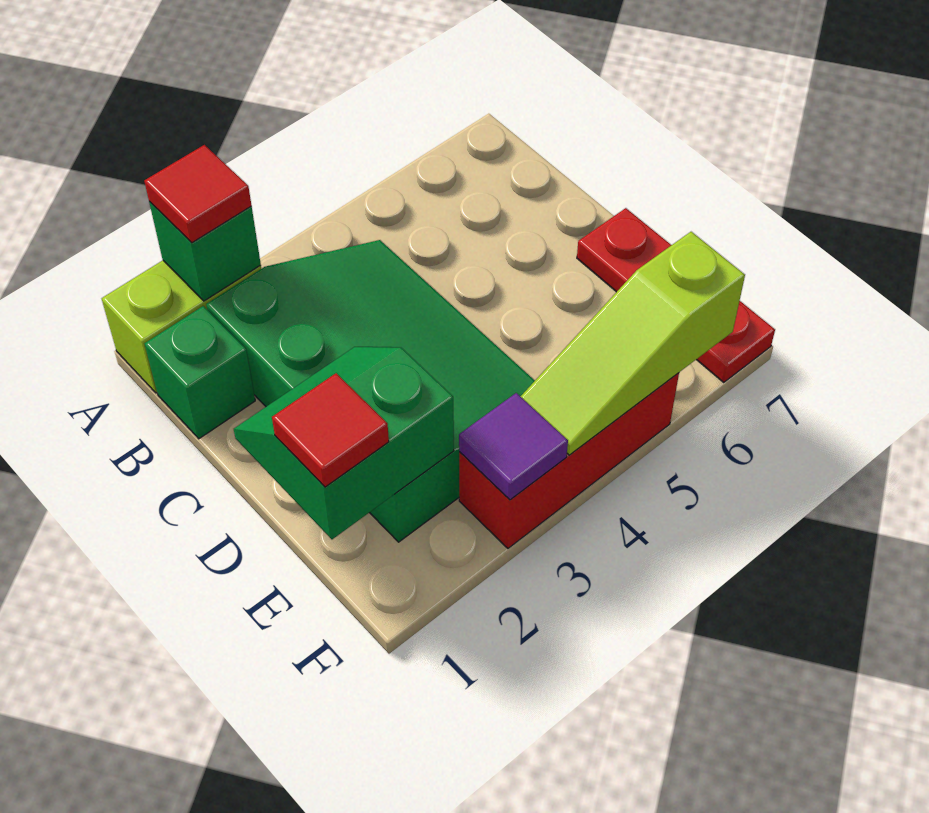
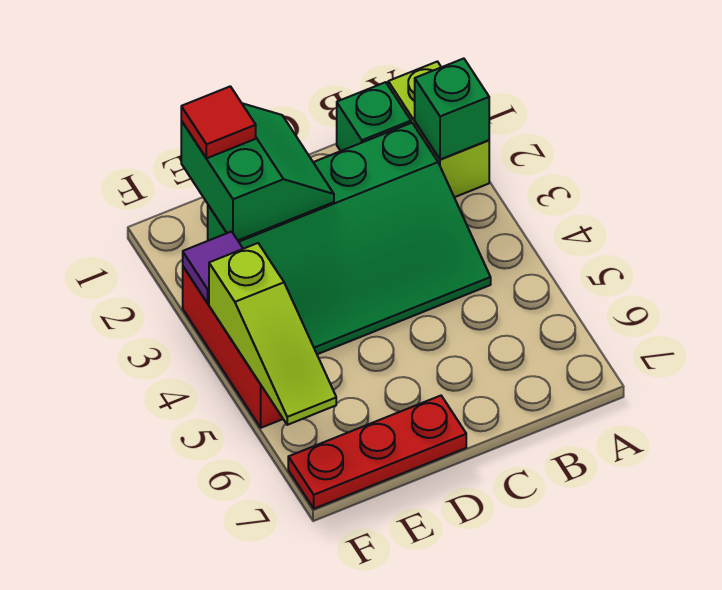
red 1x1 tile [144,145,252,243] -> none
lime 1x3 slope [520,232,745,455] -> lime 1x3 slope turned to [209,243,336,425]

